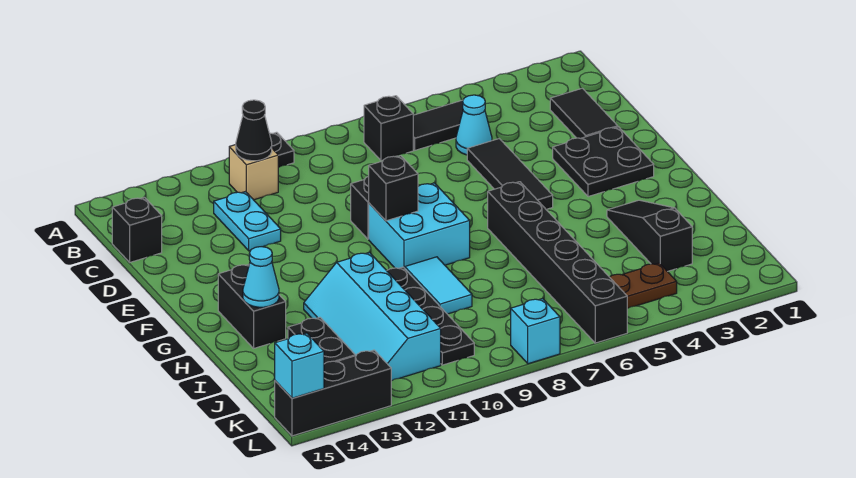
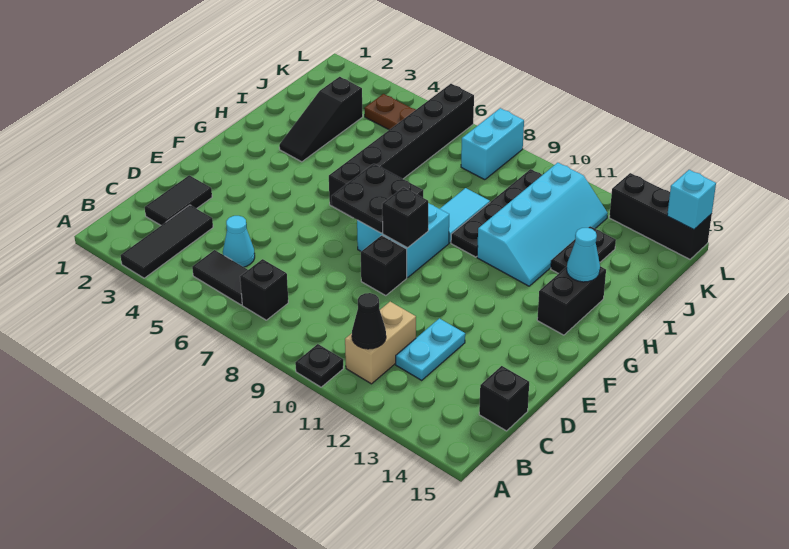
tan 1x1 brick [229,145,278,200] -> tan 1x2 brick [345,302,416,384]
black 1x3 tile [467,139,553,210] -> black 1x3 tile moved to [120,205,213,278]
black 2x2 plate [553,127,654,197] -> black 2x2 plate moved to [331,164,423,233]
cyan 1x1 brick [511,298,560,364] -> cyan 1x2 brick [461,108,524,180]

